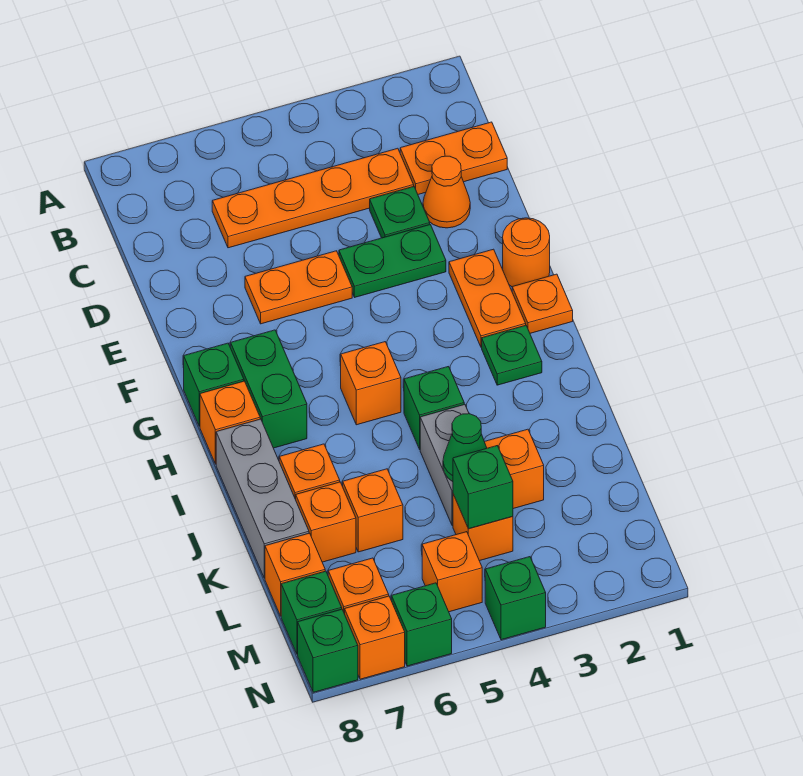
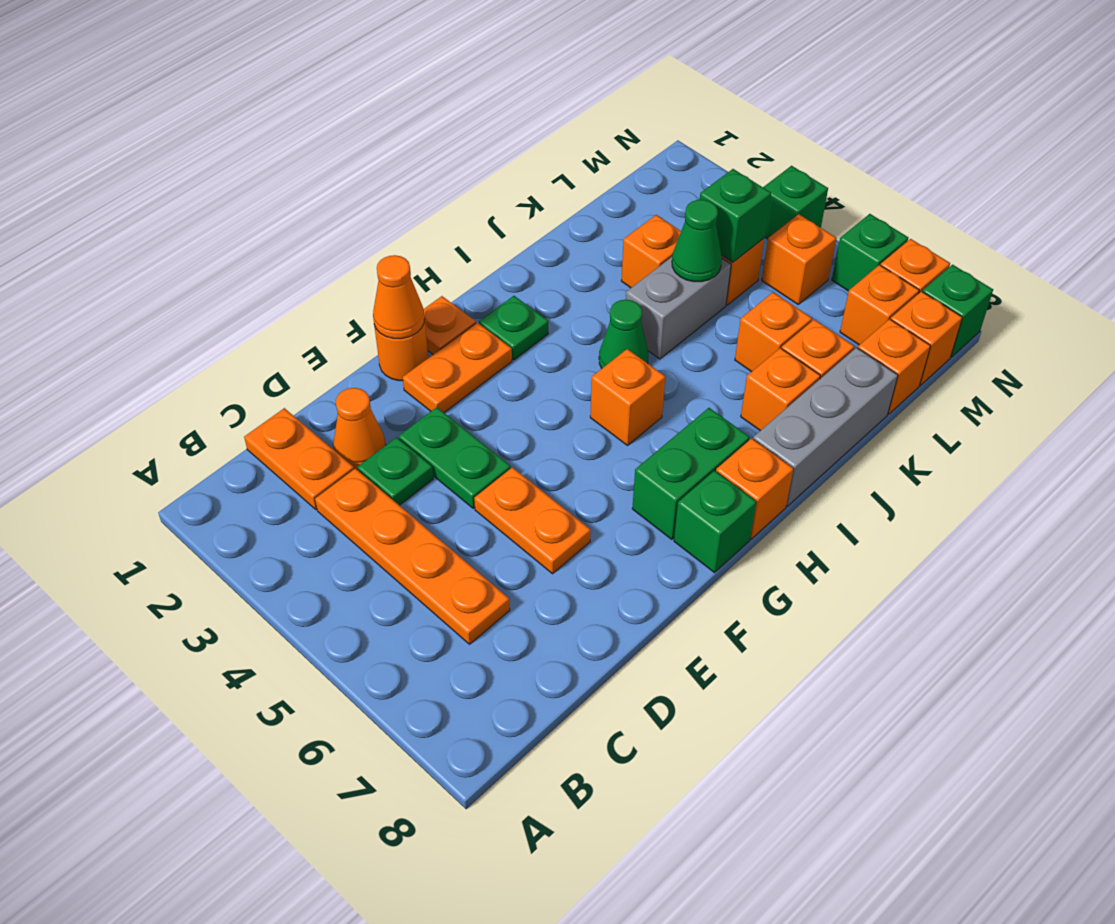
none -> orange 1x1 cone [373,255,425,339]
green 1x1 brick [404,367,464,449] -> green 1x1 cone [599,300,648,369]
green 1x1 brick [281,571,342,654] -> orange 1x1 brick [891,291,962,385]

